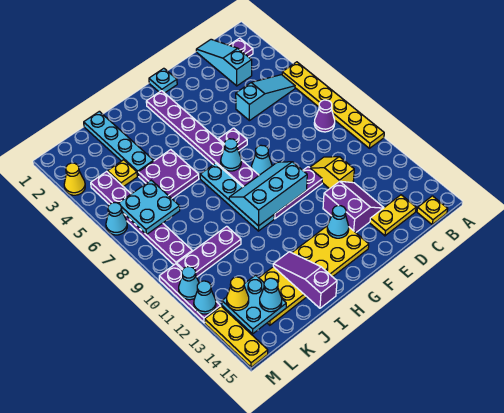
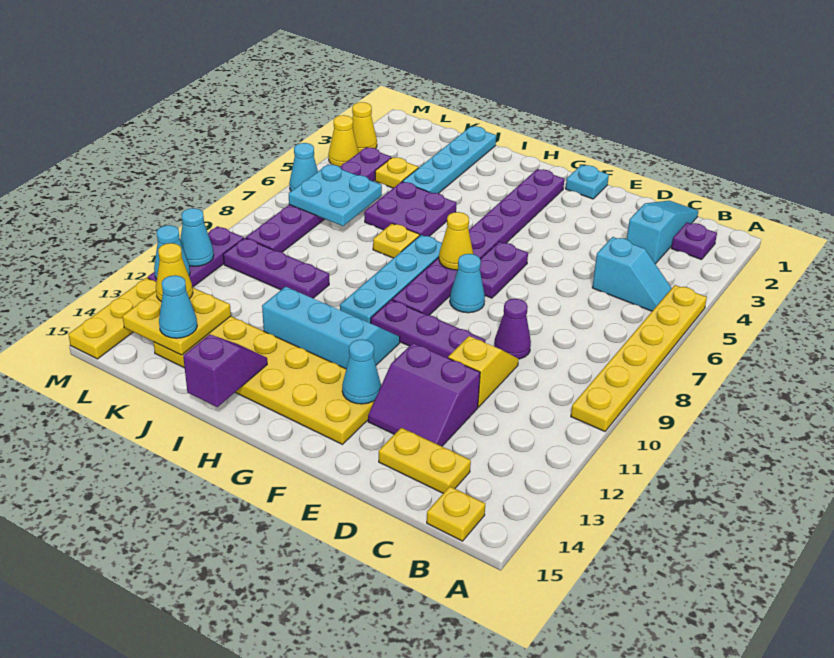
cyan 1x3 slope [236,75,295,121] -> cyan 1x2 slope [592,237,672,311]
purple 1x1 cone [314,100,335,132] -> purple 1x1 cone moved to [494,299,531,359]
purple 2x2 slope [323,181,384,232] -> purple 2x2 slope turned to [368,343,480,446]
purple 1x1 plate [218,128,247,151] -> purple 1x2 plate [480,242,528,298]
cyan 2x3 slope [229,162,307,226] -> cyan 2x3 slope moved to [262,287,400,369]
cyan 1x1 cone [221,139,241,171] -> yellow 1x1 cone [439,212,473,270]
none -> yellow 1x1 plate [373,223,420,258]
purple 1x3 slope [273,252,337,308] -> purple 1x2 slope [183,334,267,407]
cyan 2x2 plate [222,275,286,334] -> yellow 2x2 plate [123,287,231,355]
none -> yellow 1x1 cone [328,115,359,167]

